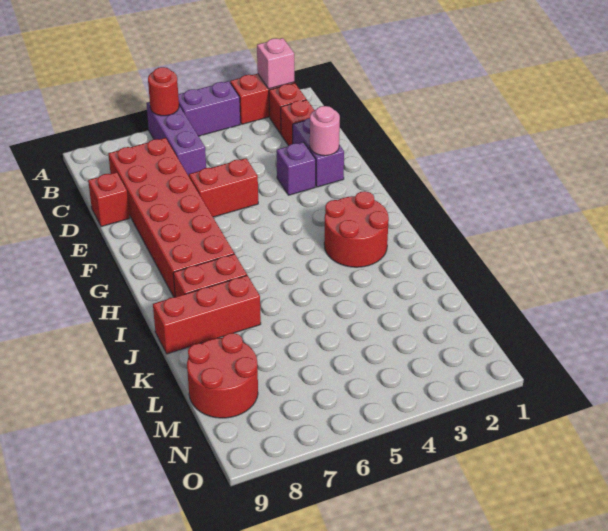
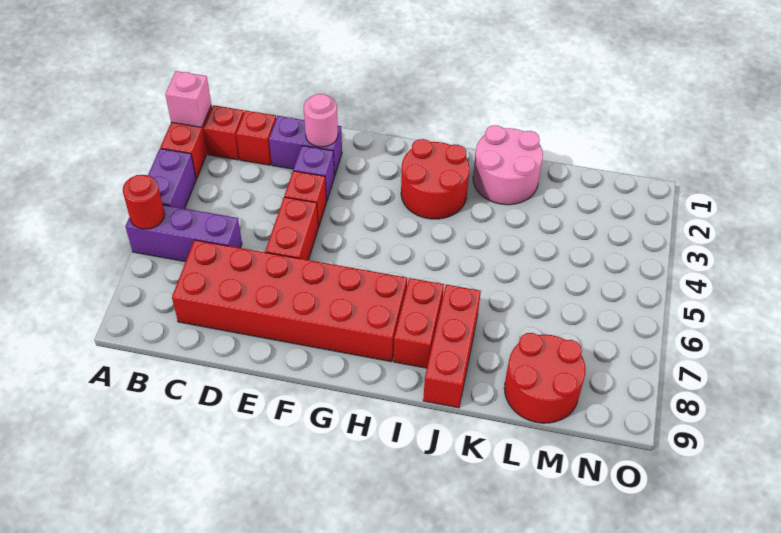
red 1x1 brick [88,172,130,227] -> red 1x1 brick moved to [284,171,327,227]
none -> pink 2x2 round brick [473,125,543,205]

